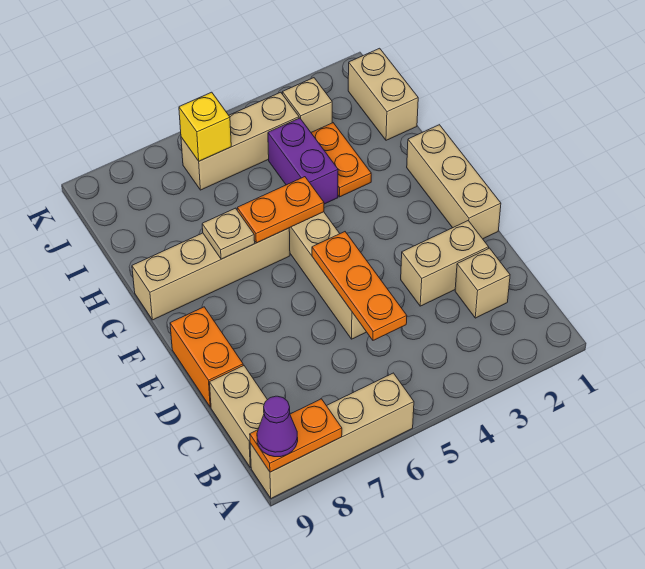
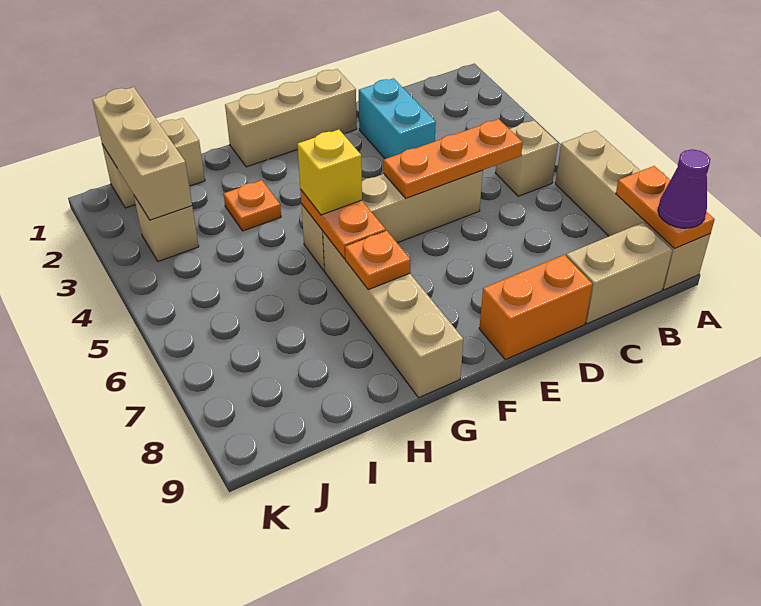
tan 1x1 brick [455,248,510,318] -> tan 1x1 brick moved to [495,120,558,196]
tan 1x2 brick [401,221,489,306] -> cyan 1x2 brick [359,78,436,159]
tan 1x1 plate [202,208,255,259] -> orange 1x1 plate [345,231,411,290]
orange 1x2 plate [311,123,371,197] -> orange 1x1 plate [224,180,281,231]
purple 1x2 brick [268,118,338,204] -> none
tan 1x3 brick [181,92,299,190] -> tan 1x3 brick moved to [92,87,192,220]
yellow 1x1 brick [179,92,231,161] -> yellow 1x1 brick moved to [297,130,362,215]

